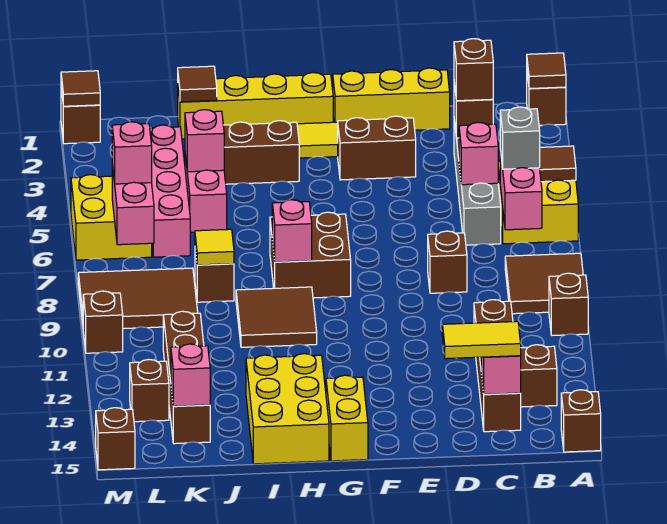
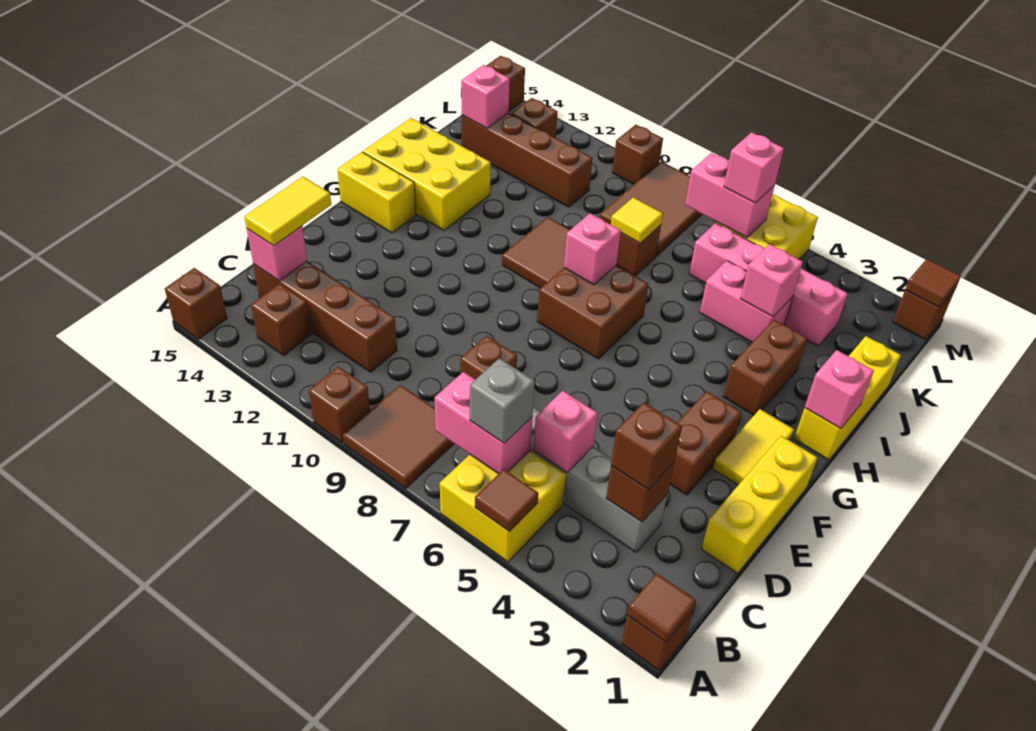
yellow 1x4 brick [178,73,333,139] -> yellow 1x3 brick [794,336,901,460]
none -> pink 1x1 brick [805,350,874,429]
brown 1x1 tile [178,66,217,102] -> none

